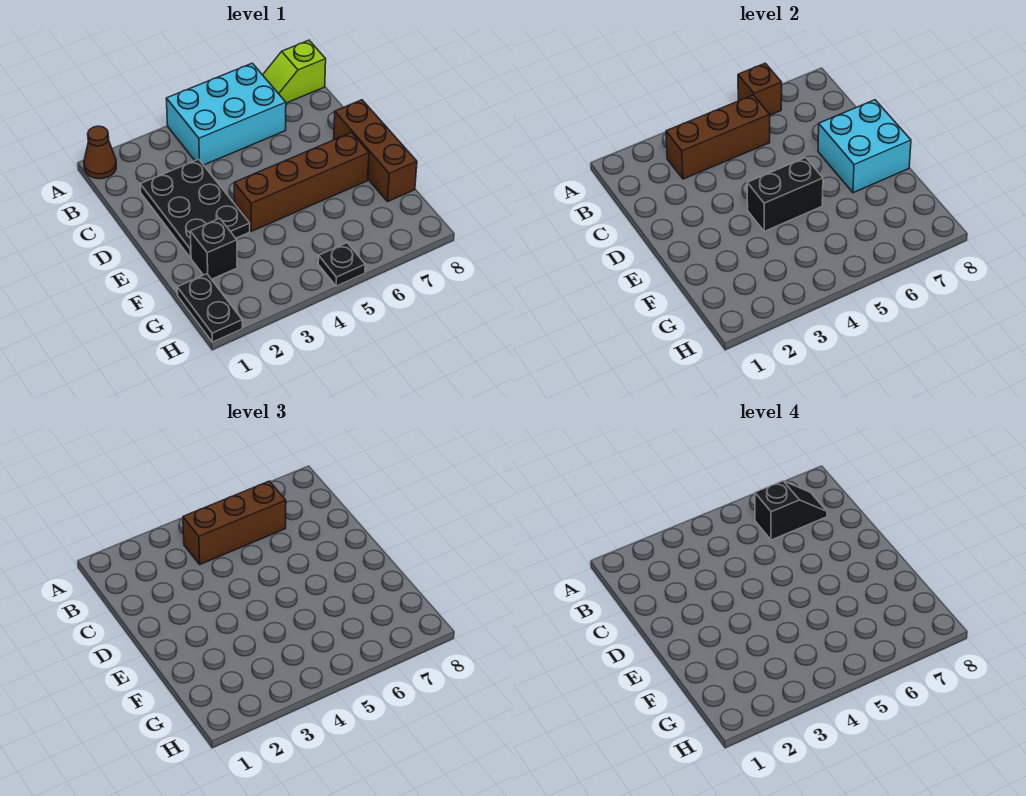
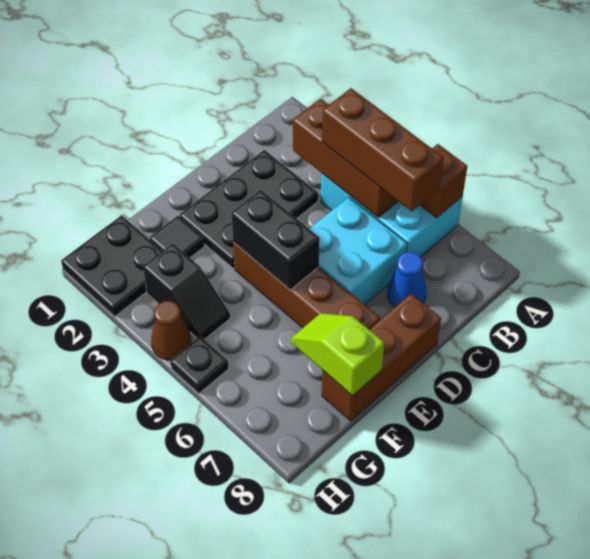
brown 1x1 cone [84,126,116,179] -> brown 1x1 cone moved to [151,301,191,360]
lime 1x2 slope [263,40,326,103] -> lime 1x2 slope moved to [291,313,384,396]
black 1x2 slope [755,481,827,540] -> black 1x2 slope moved to [143,243,230,340]
none -> blue 1x1 cone [387,252,427,307]
cyan 2x2 brick [818,100,911,193] -> cyan 2x2 brick moved to [310,197,407,305]
black 1x1 brick [190,218,237,279] -> black 1x1 tile [150,216,205,258]
black 1x2 plate [177,274,242,342] -> black 2x2 plate [61,215,162,316]

